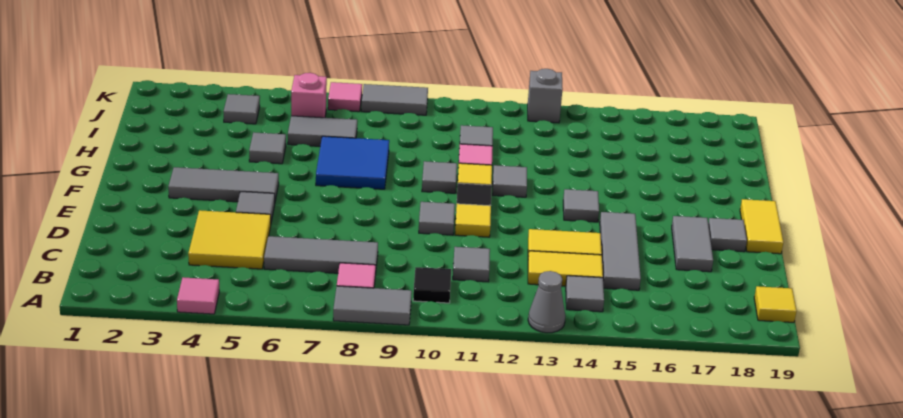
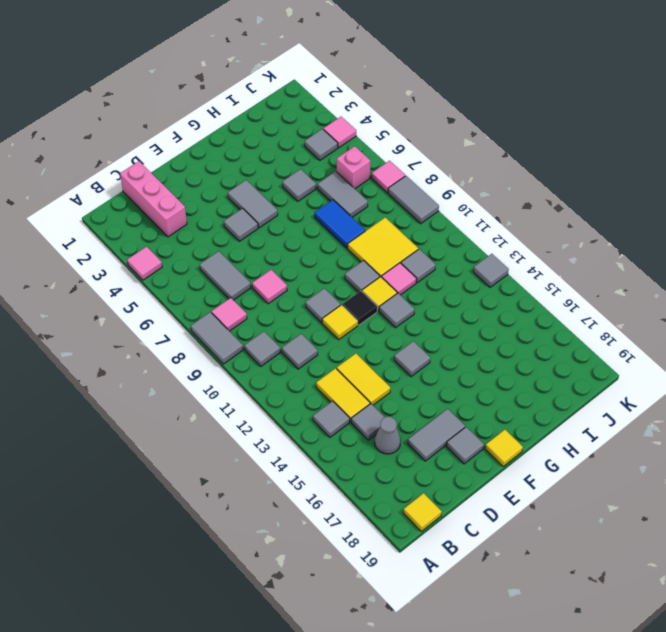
grey 1x1 cone [528,271,565,333] -> grey 1x1 cone moved to [375,417,401,454]
black 1x1 tile [413,267,451,303] -> grey 1x1 tile [244,331,280,366]
none -> pink 1x3 brick [120,161,187,237]
yellow 2x2 tile [188,210,271,269] -> yellow 2x2 tile moved to [348,217,418,277]
grey 1x3 tile [264,236,378,275] -> grey 1x2 tile [200,251,251,300]
grey 1x3 tile [600,212,641,290] -> grey 1x1 tile [351,404,385,440]
none -> pink 1x1 tile [252,270,287,304]
yellow 1x2 tile [740,199,783,254] -> yellow 1x1 tile [485,430,523,466]
grey 1x3 tile [168,167,279,202] -> grey 1x2 tile [228,180,278,228]
blue 2x2 tile [316,136,389,189] -> blue 1x2 tile [315,200,365,248]
none -> pink 1x1 tile [323,117,356,148]
grey 1x1 brick [528,69,563,123] -> grey 1x1 tile [473,254,509,287]

